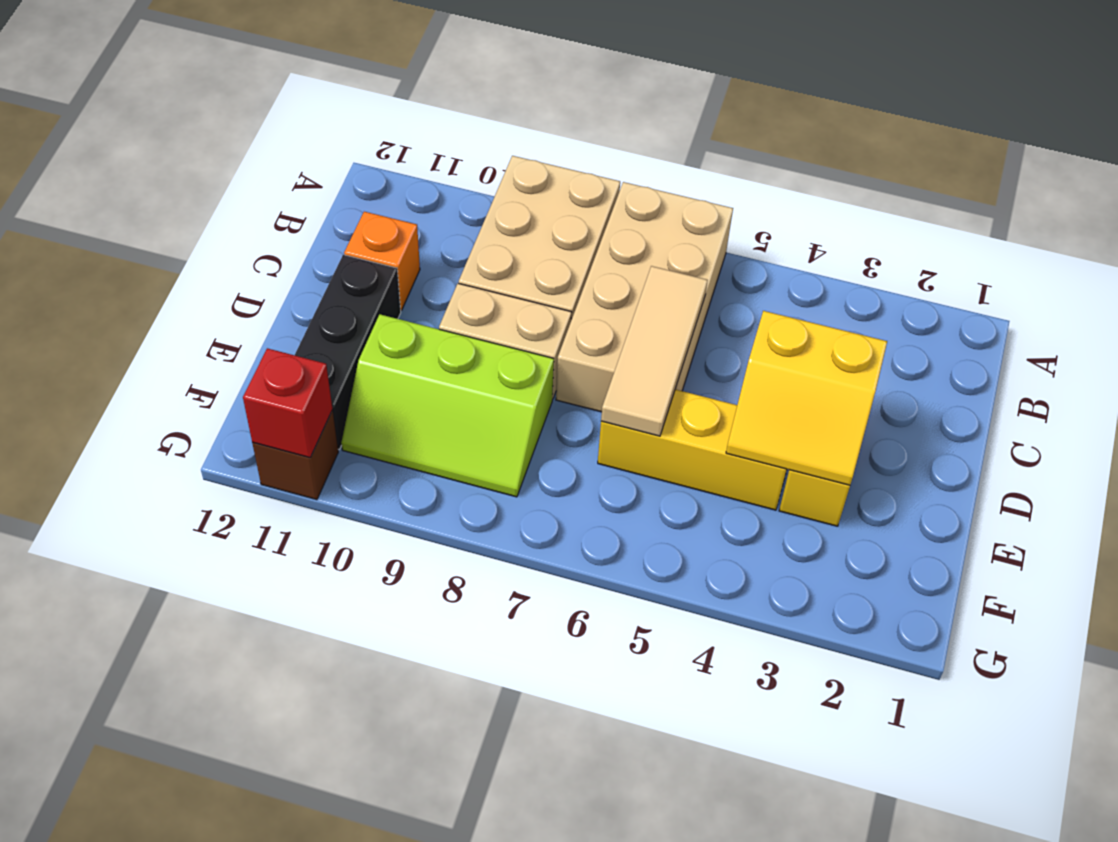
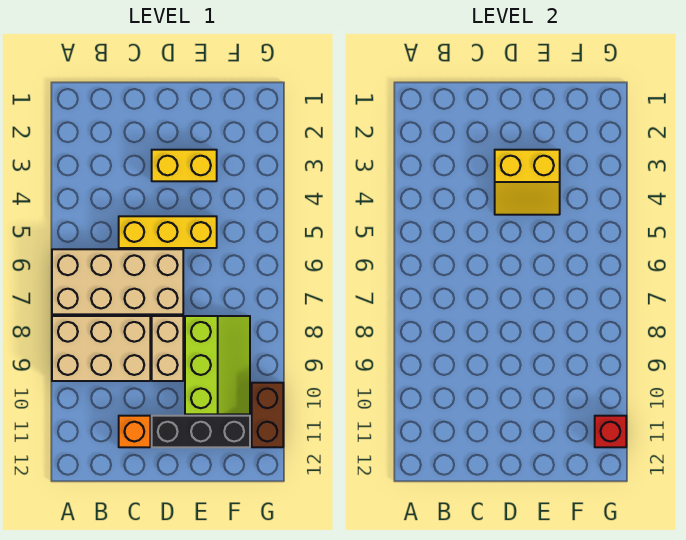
tan 1x3 tile [601,266,708,436] -> none
yellow 2x2 slope [726,311,887,485] -> yellow 2x2 slope turned to [495,150,560,215]
yellow 1x3 brick [598,389,787,510] -> yellow 1x3 brick turned to [119,216,217,248]
brown 1x1 brick [252,410,338,500] -> brown 1x2 brick [252,383,283,447]

